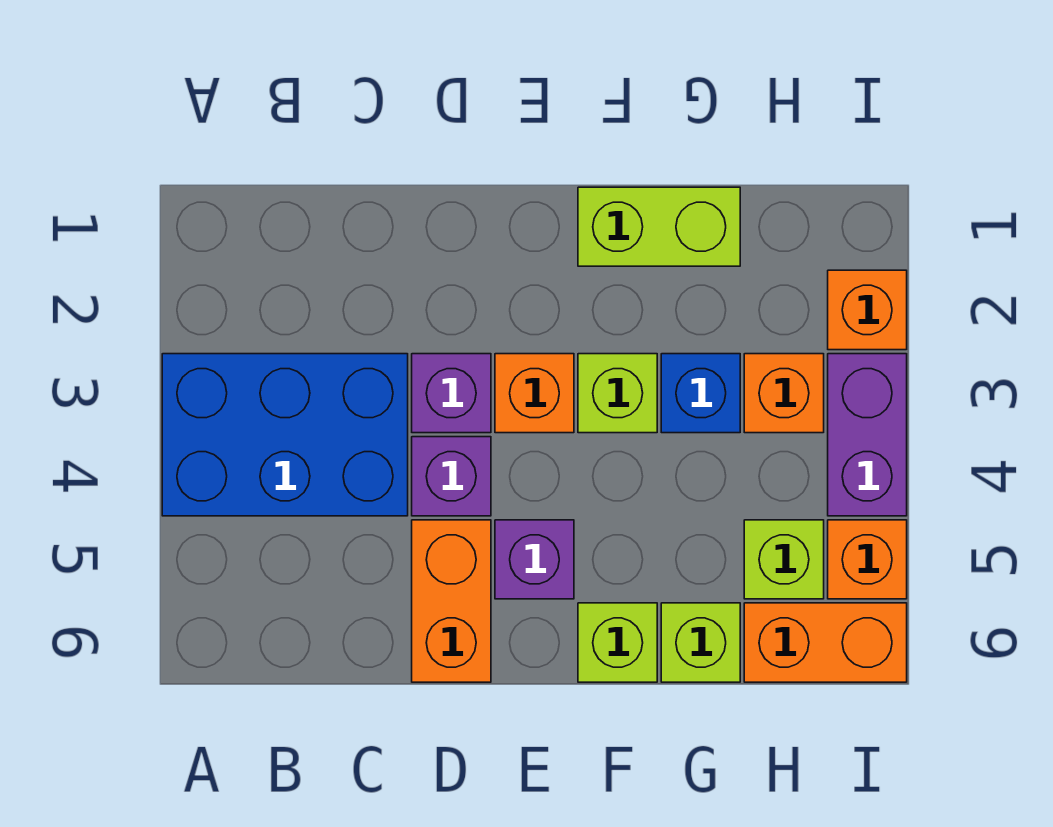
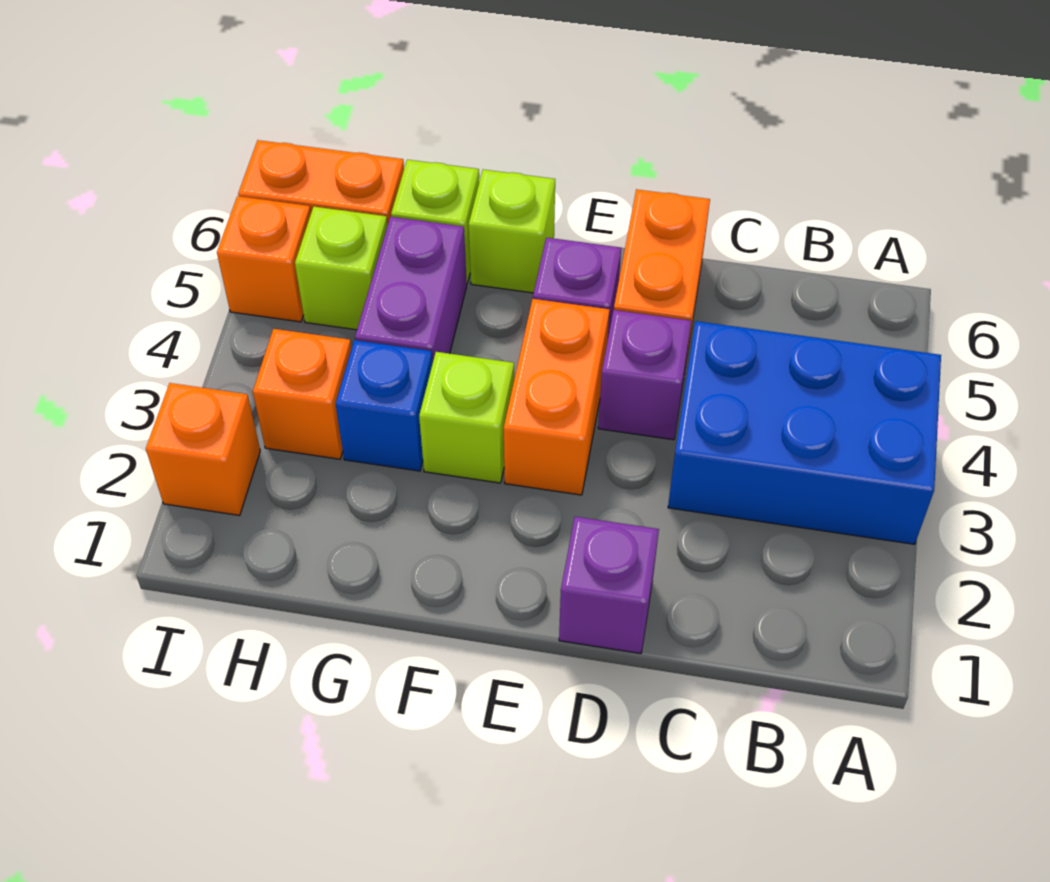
purple 1x1 brick [412,354,491,433] -> purple 1x1 brick moved to [559,517,659,654]
orange 1x1 brick [495,354,574,433] -> orange 1x2 brick [504,299,609,495]
lime 1x2 brick [578,187,740,266] -> none
purple 1x2 brick [828,354,907,516] -> purple 1x2 brick moved to [355,217,467,361]

